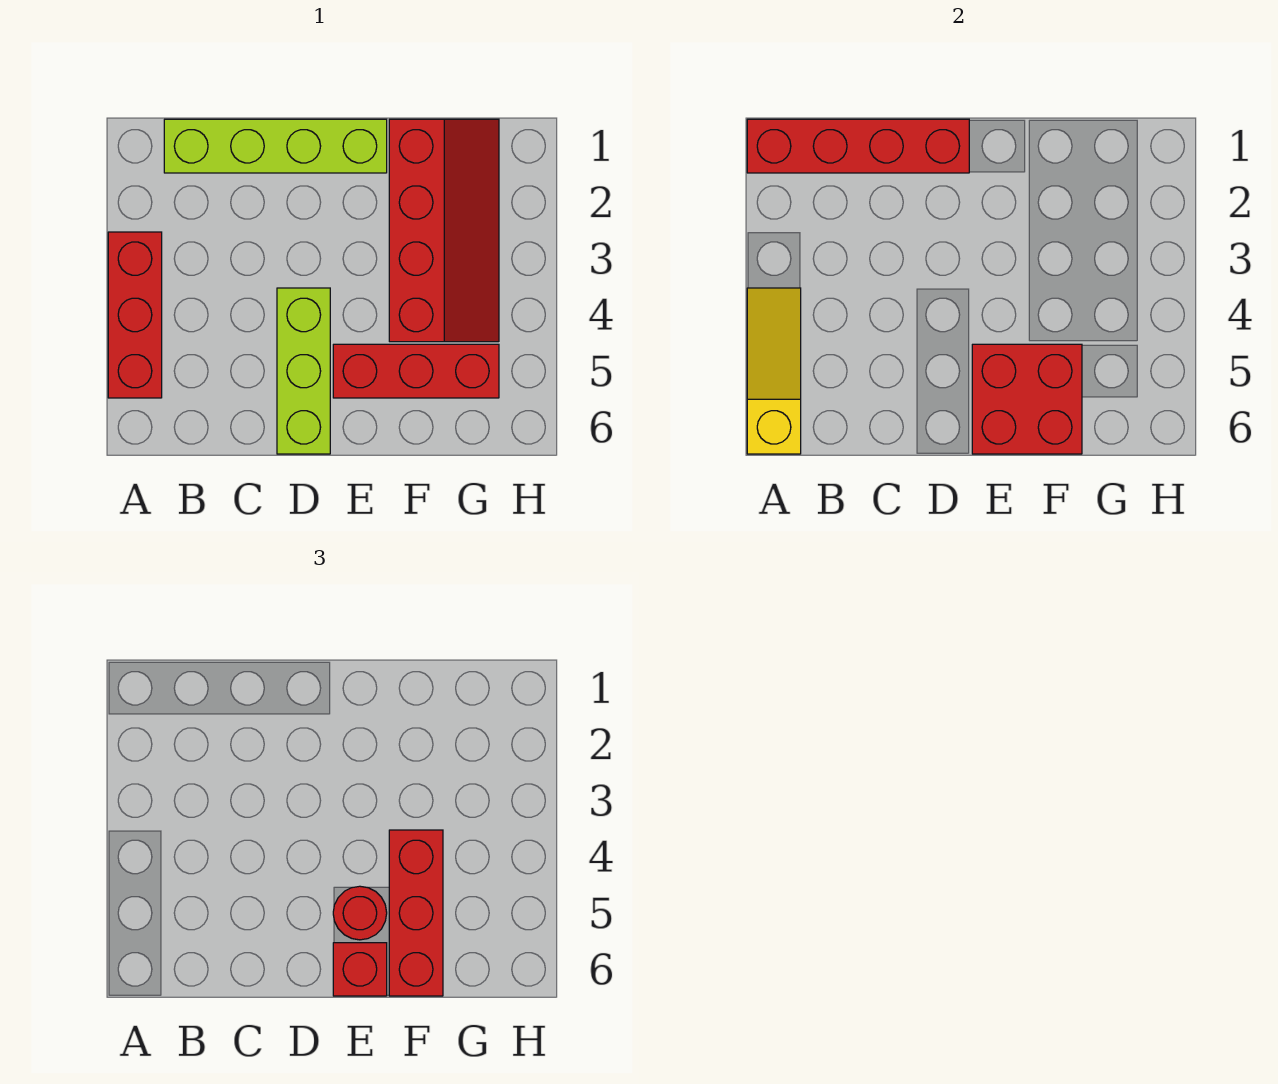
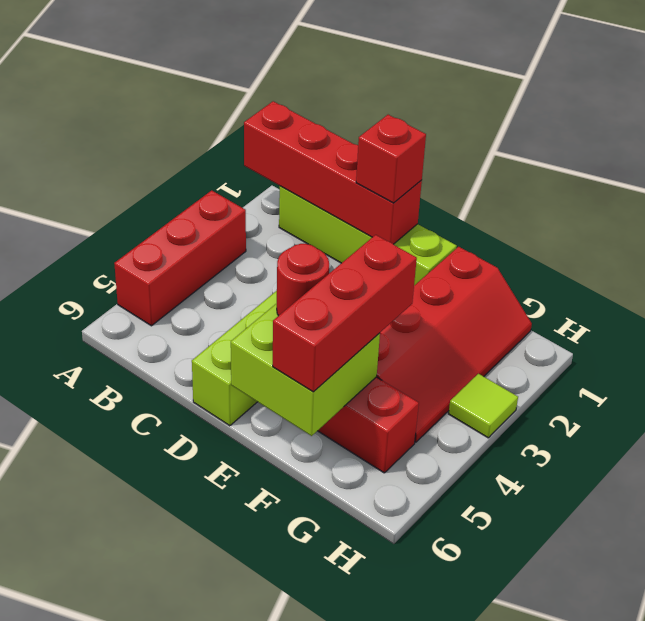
yellow 1x3 slope [747,288,801,454] -> none
red 2x2 brick [972,344,1082,454] -> lime 2x2 brick [231,303,380,436]
red 1x1 brick [333,943,387,996] -> red 1x1 brick moved to [356,115,426,203]
none -> lime 1x1 tile [449,374,518,438]

